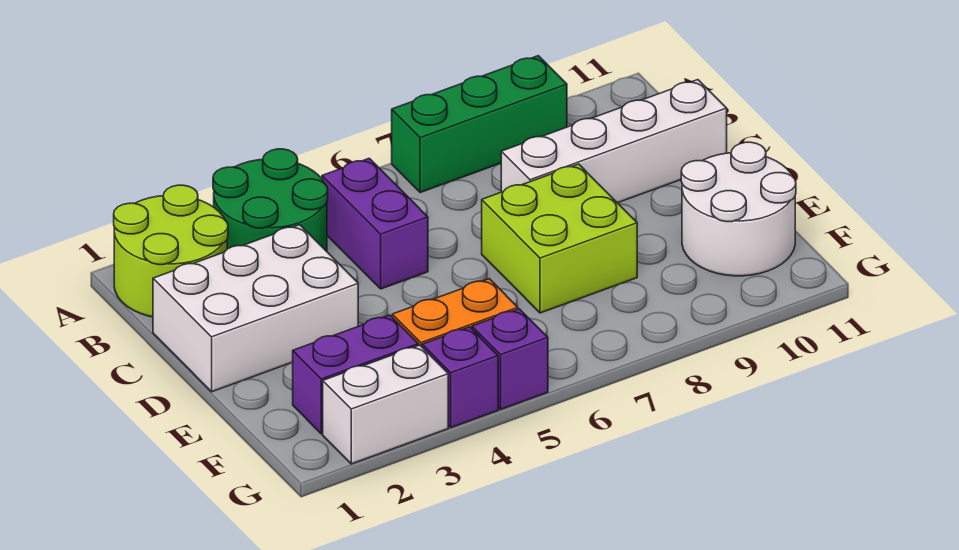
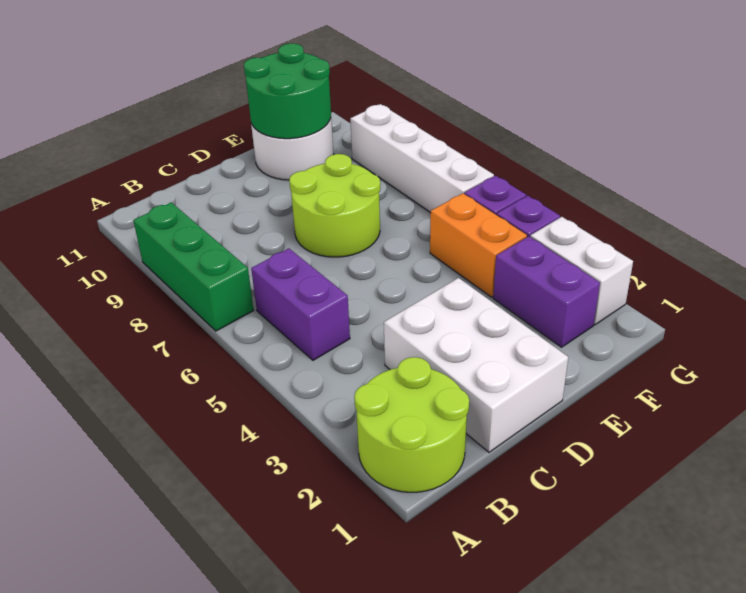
green 2x2 round brick [213,149,328,251] -> green 2x2 round brick moved to [244,43,331,139]
purple 1x2 brick [322,158,428,289] -> purple 1x2 brick turned to [251,248,350,360]
white 1x4 brick [501,80,727,203] -> white 1x4 brick moved to [350,104,494,213]
lime 2x2 brick [482,164,637,313] -> lime 2x2 round brick [289,154,380,257]

